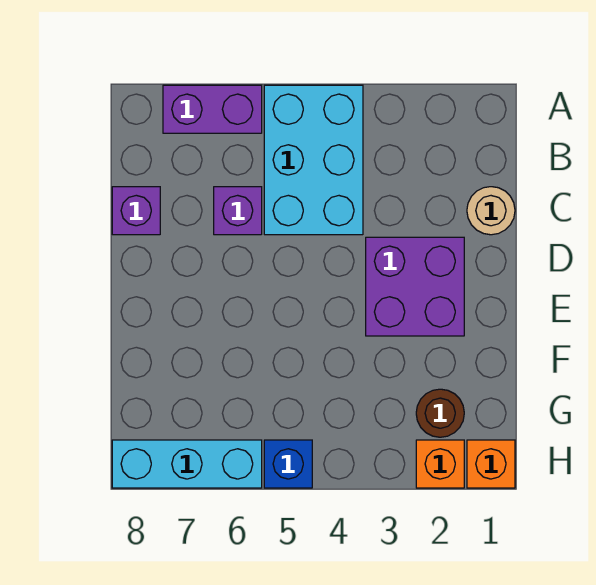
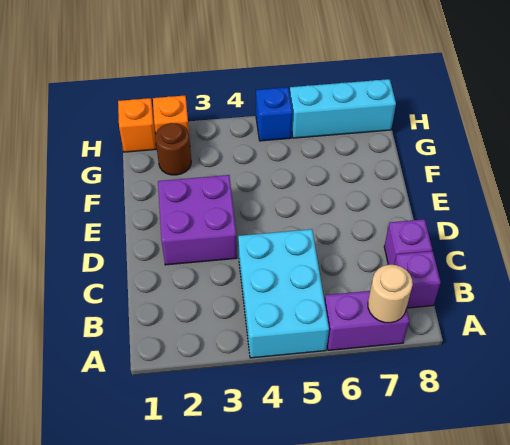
tan 1x1 round brick [467,187,515,235] -> tan 1x1 round brick moved to [368,265,413,323]
purple 1x1 brick [214,187,262,235] -> purple 1x1 brick moved to [394,251,441,308]

